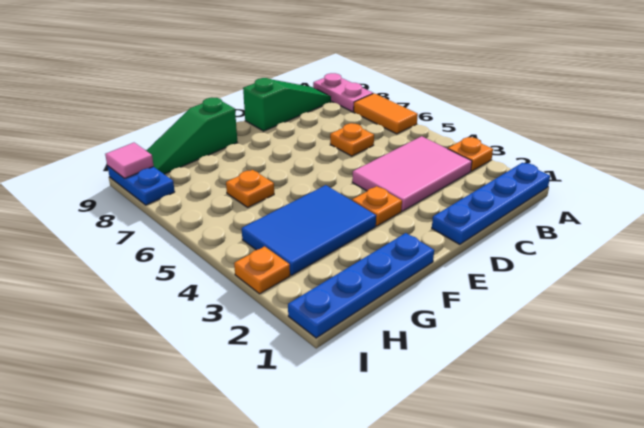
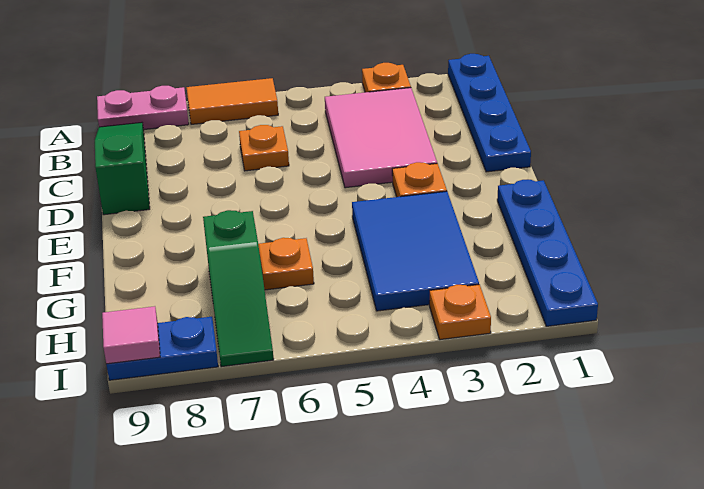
green 1x3 slope [146,97,237,174] -> green 1x3 slope moved to [203,210,274,367]

